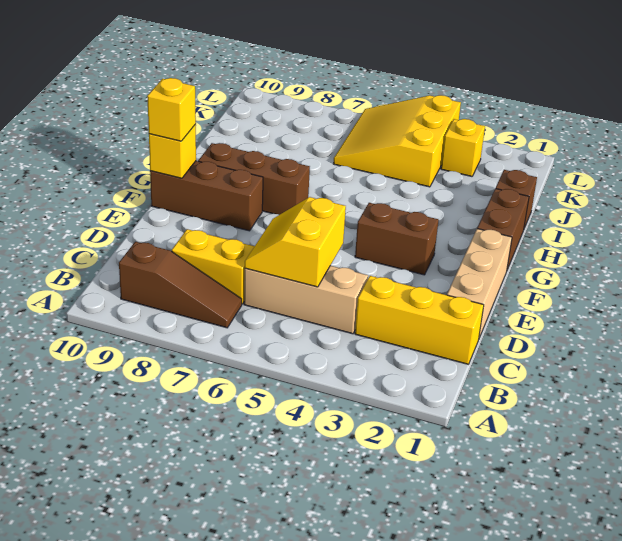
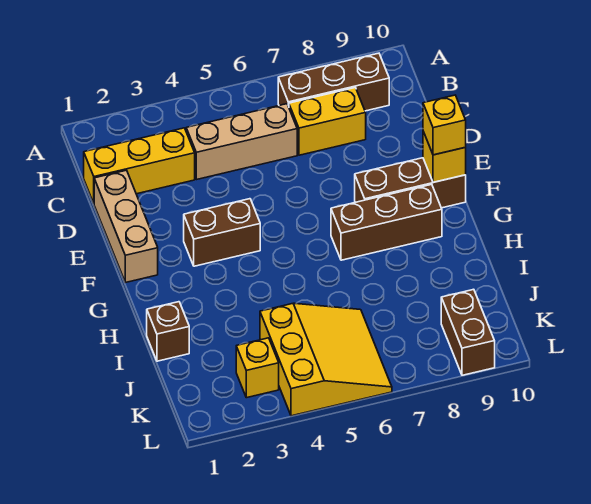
brown 1x3 slope [119,242,242,328] -> brown 1x3 brick [278,53,389,111]
yellow 2x2 slope [245,197,346,287] -> none
brown 1x2 brick [477,189,529,270] -> brown 1x2 brick moved to [441,289,495,375]

